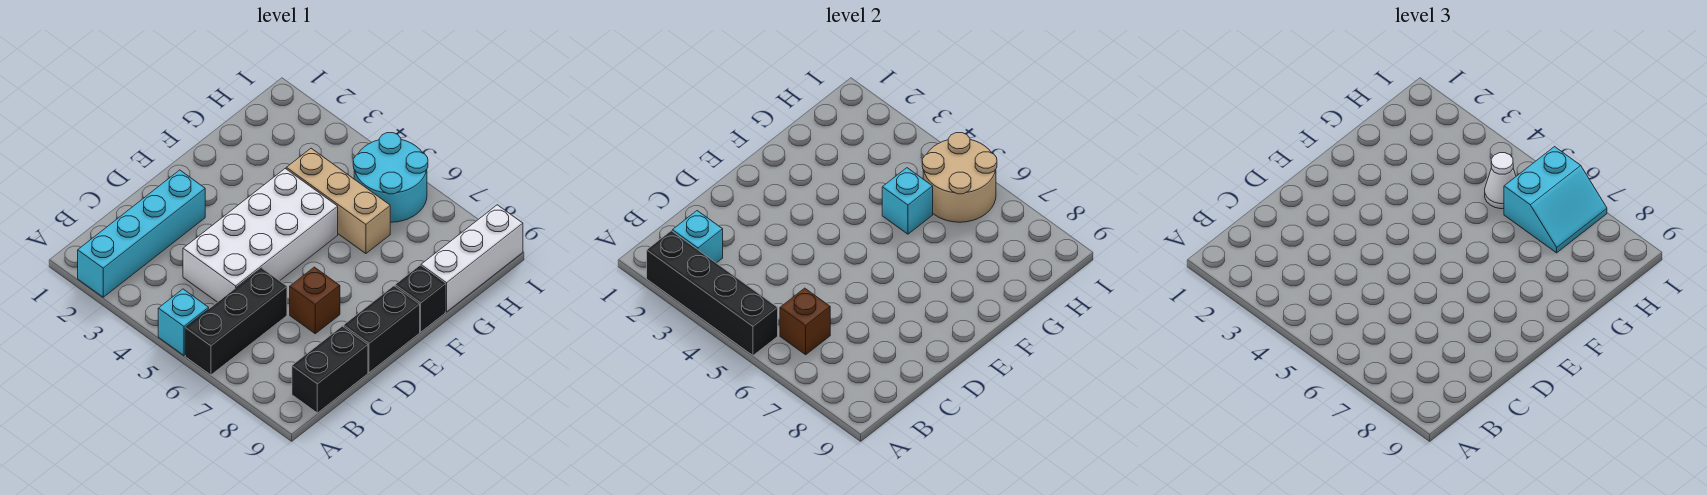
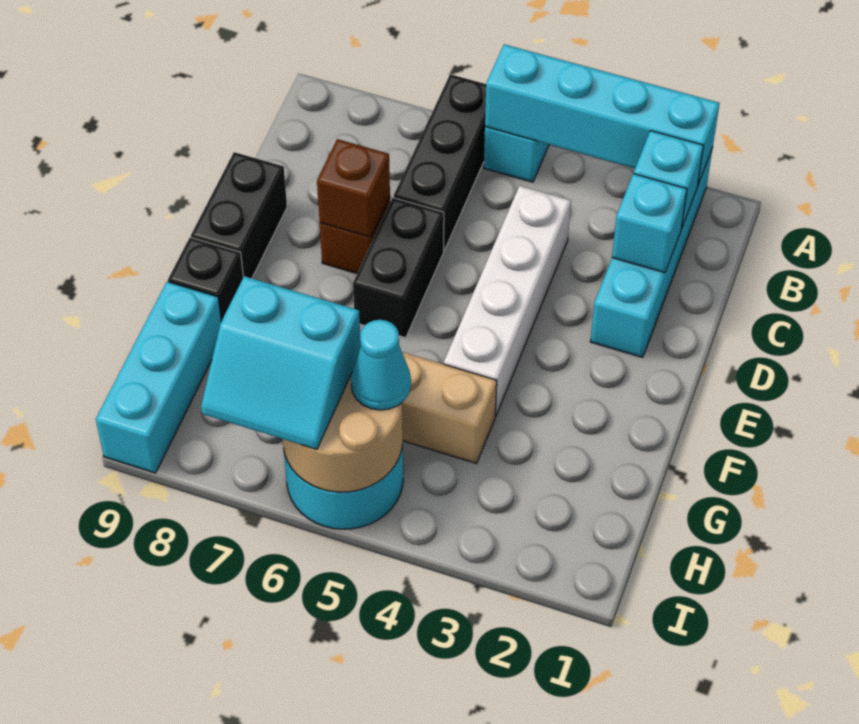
black 1x4 brick [647,231,778,355] -> cyan 1x4 brick [485,44,720,184]
brown 1x1 brick [780,288,830,355] -> brown 1x1 brick moved to [317,139,390,237]
black 1x2 brick [292,326,368,413] -> black 1x2 brick moved to [353,198,444,338]
white 2x4 brick [183,169,338,302] -> white 1x4 brick [444,186,571,416]
cyan 1x1 brick [882,168,933,234] -> cyan 1x1 brick moved to [612,174,687,273]
white 1x3 brick [421,205,523,312] -> cyan 1x3 brick [96,282,221,473]
white 1x1 cone [1485,153,1516,209] -> cyan 1x1 cone [351,320,411,410]
cyan 2x2 slope [1504,147,1607,253] -> cyan 2x2 slope turned to [201,276,361,450]

